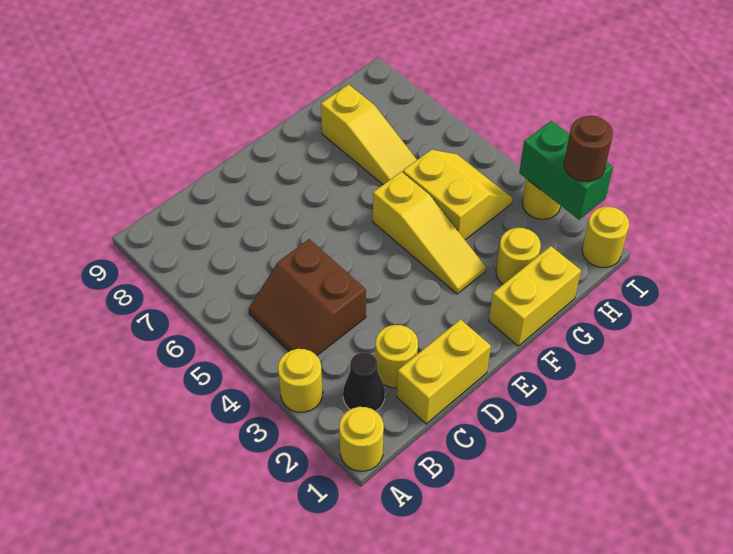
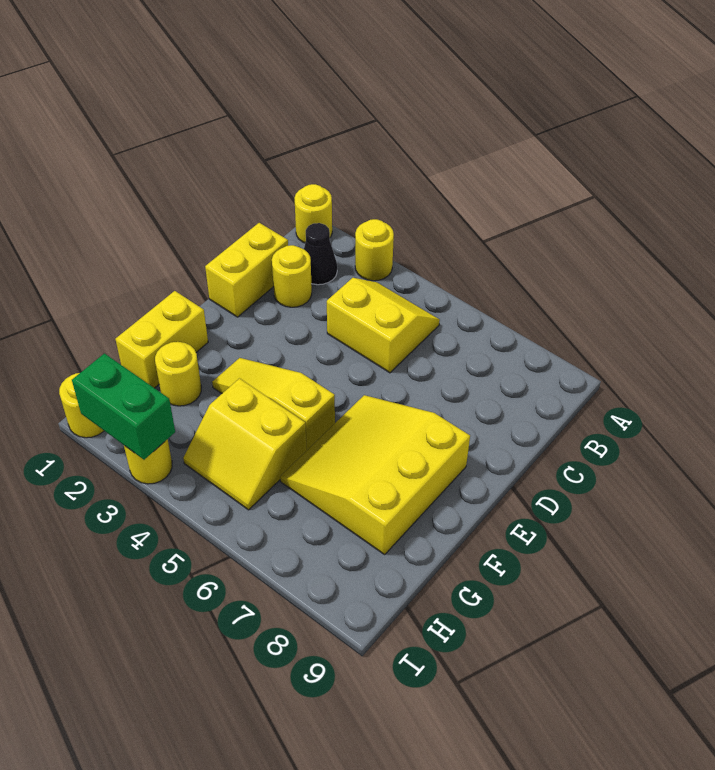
brown 2x2 slope [249,239,366,355] -> yellow 2x2 slope [327,278,440,373]
yellow 1x3 slope [321,85,417,185] -> yellow 3x3 slope [280,395,470,555]
brown 1x1 round brick [564,116,613,182] -> none

